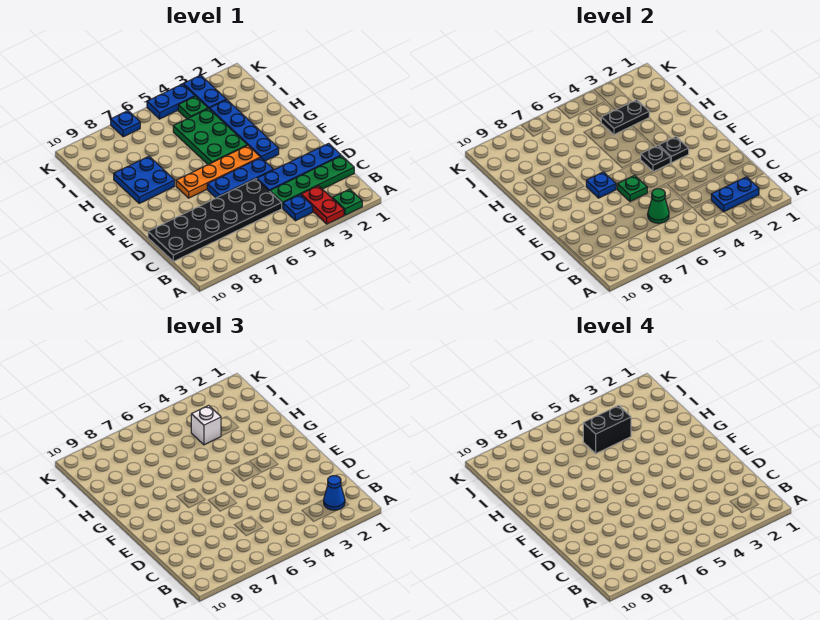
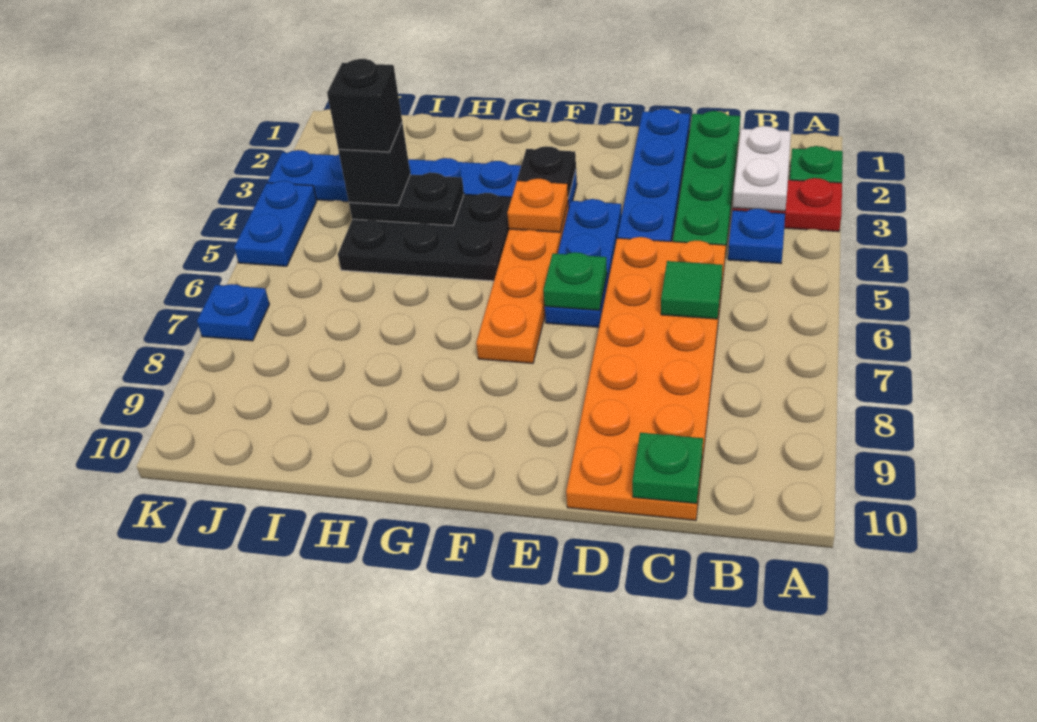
blue 1x2 plate [711,177,759,212] -> white 1x2 plate [733,126,791,211]
blue 1x1 cone [324,476,345,510] -> none
black 2x6 plate [148,179,282,261] -> orange 2x6 plate [566,237,726,520]
green 1x1 cone [648,189,669,223] -> green 1x1 tile [661,261,723,319]
black 1x1 plate [641,146,670,172] -> orange 1x1 plate [507,179,568,232]
blue 1x1 plate [586,172,616,198] -> none
green 2x3 plate [173,109,247,165] -> black 2x3 plate [338,193,512,281]
blue 2x2 plate [114,156,175,203] -> none
black 1x2 plate [601,100,649,135] -> black 1x2 plate turned to [349,173,464,226]
white 1x1 brick [191,405,221,445] -> black 1x1 brick [338,123,410,205]
black 1x2 brick [583,405,631,453] -> black 1x1 brick [327,59,402,152]
green 1x1 plate [178,96,208,119] -> green 1x1 plate moved to [632,433,703,504]

